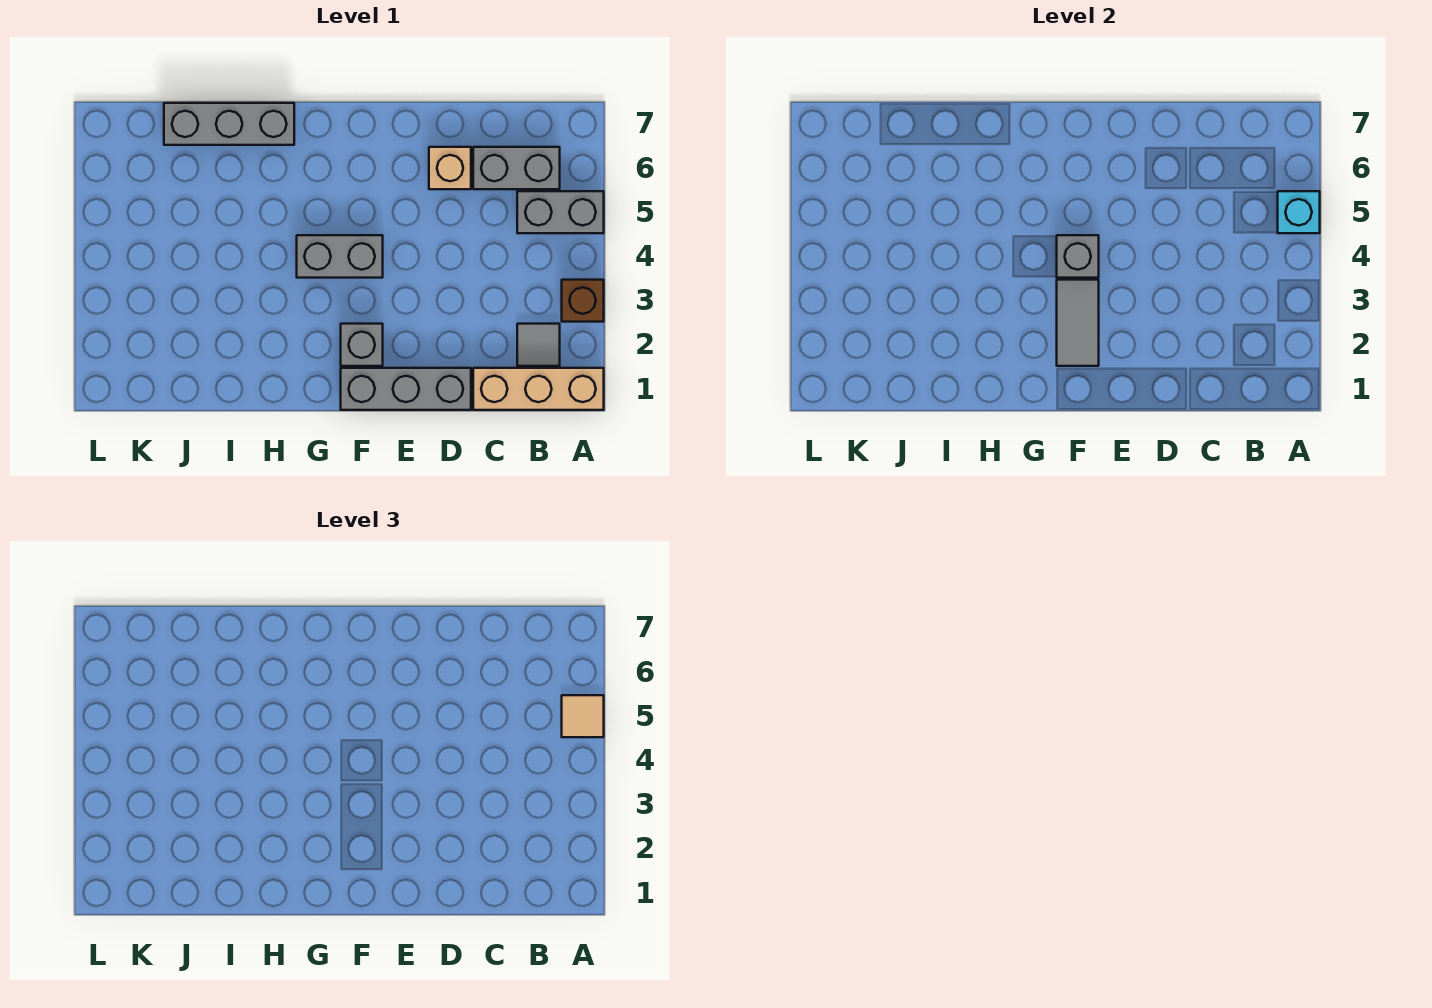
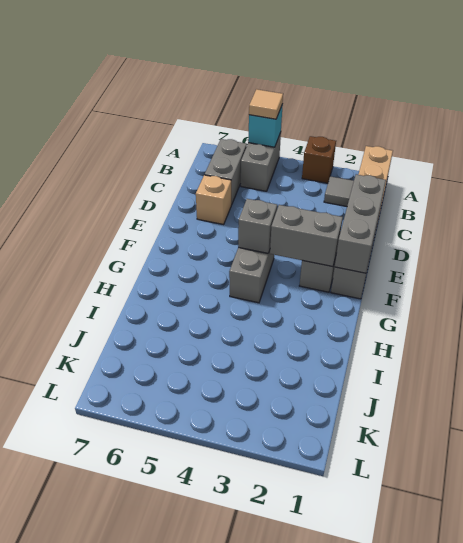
grey 1x2 tile [1057,280,1099,366] -> grey 1x2 brick [270,205,343,267]
grey 1x3 brick [164,103,294,145] -> grey 1x3 brick moved to [335,174,386,273]

